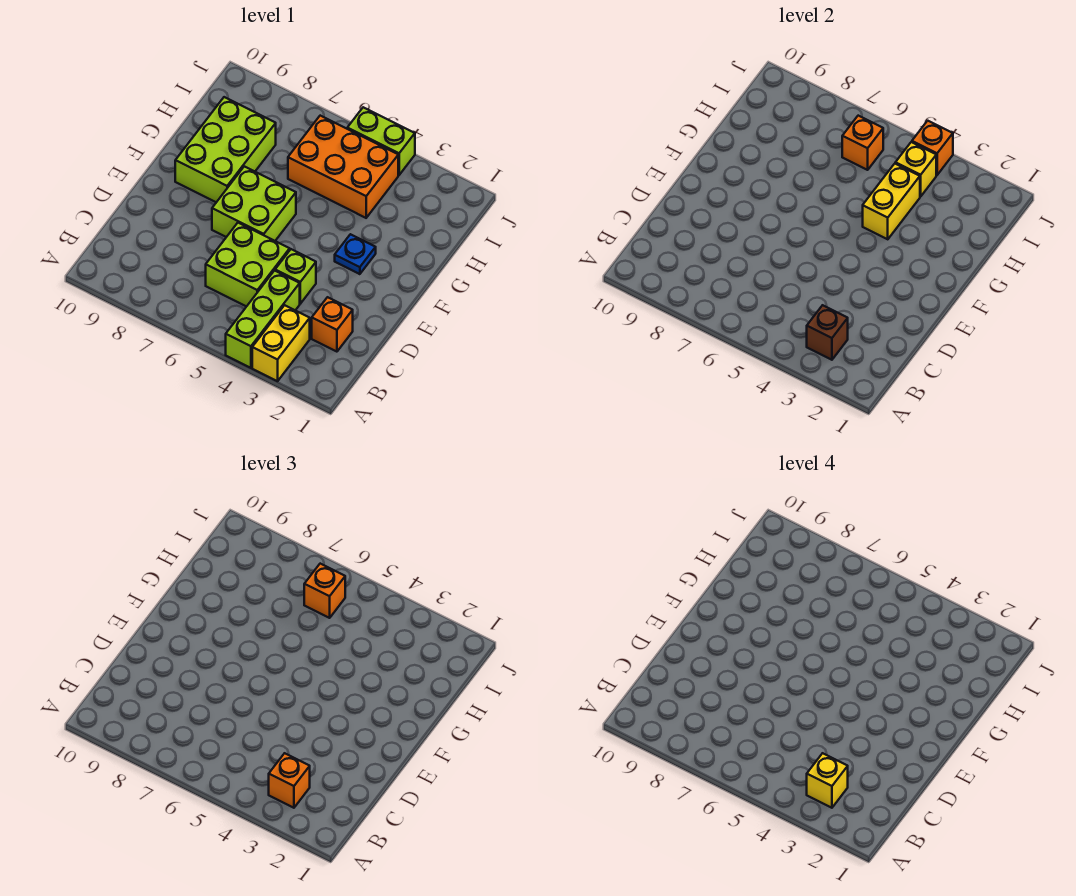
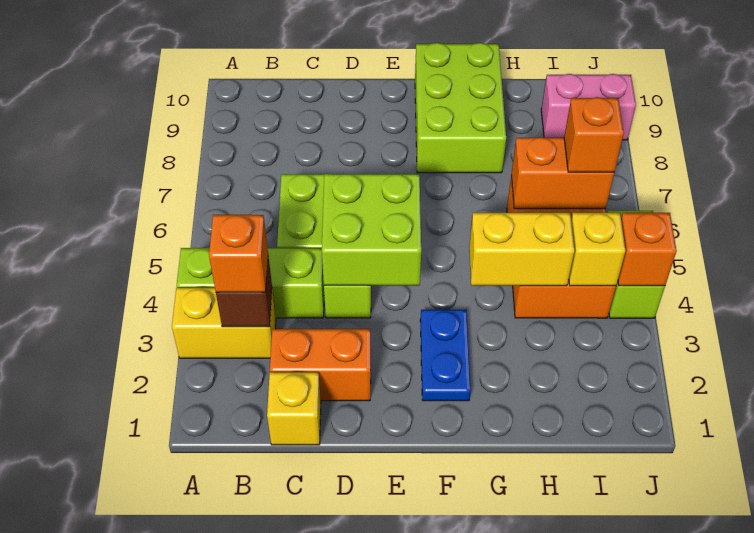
yellow 1x1 brick [807,753,848,808] -> yellow 1x1 brick moved to [267,372,321,445]
orange 1x1 brick [312,297,353,352] -> orange 1x2 brick [270,329,371,401]
lime 2x2 brick [212,166,296,241] -> lime 2x2 brick moved to [322,174,421,286]
blue 1x1 plate [335,234,376,274] -> blue 1x2 plate [420,310,471,401]
lime 2x3 brick [175,97,276,202] -> lime 2x3 brick turned to [415,43,506,173]
orange 1x1 brick [842,116,883,170] -> orange 1x2 brick [511,137,614,209]
none -> pink 1x2 brick [541,74,636,140]

